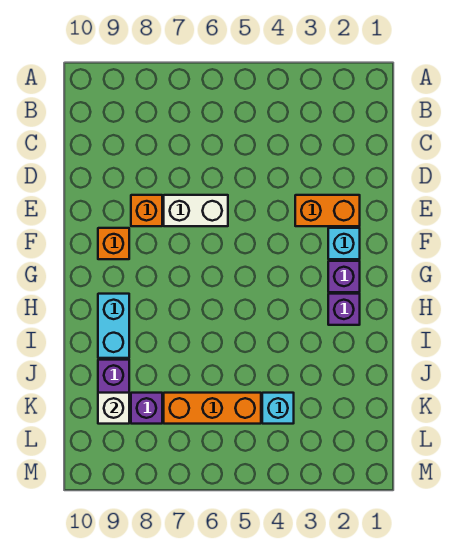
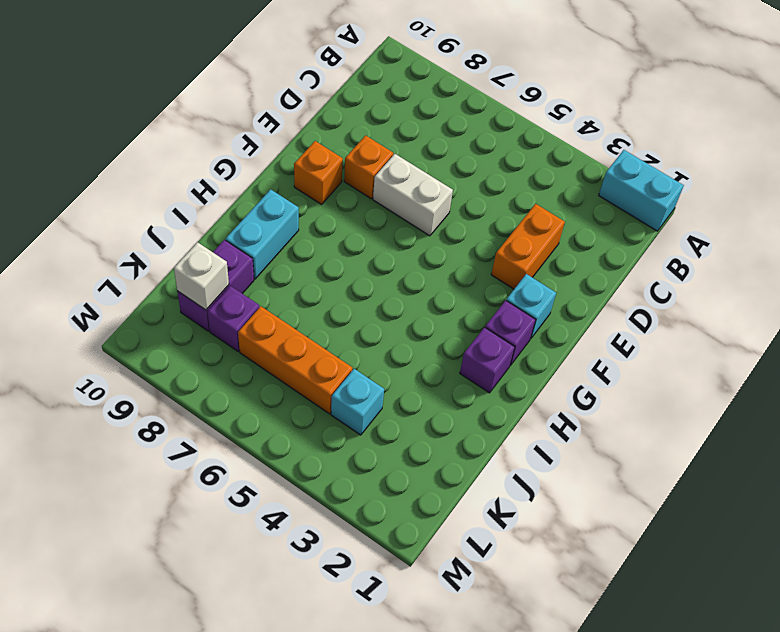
none -> cyan 1x2 brick [599,150,684,231]
orange 1x2 brick [295,195,360,226] -> orange 1x2 brick turned to [491,204,565,289]

